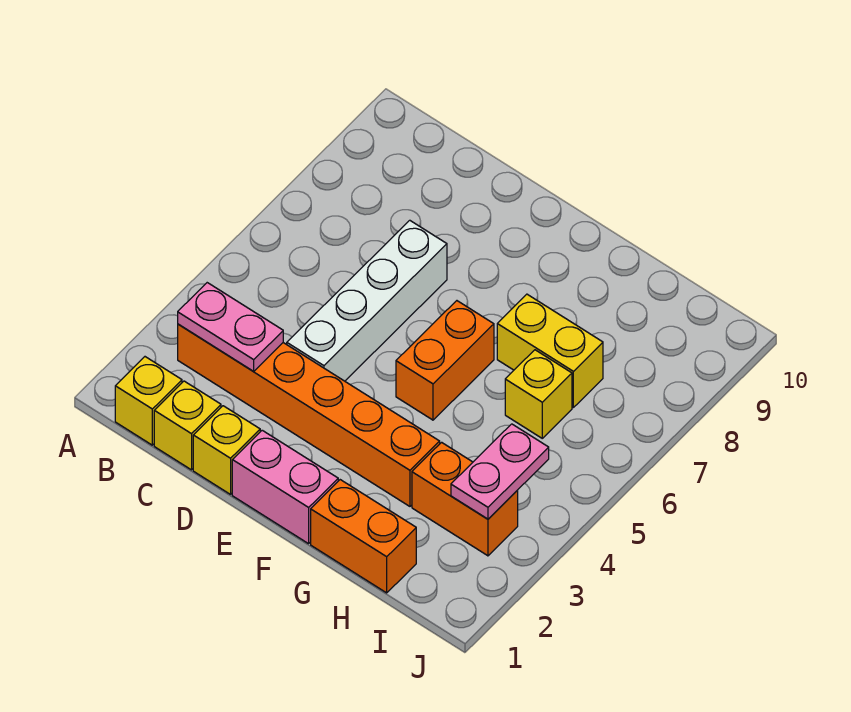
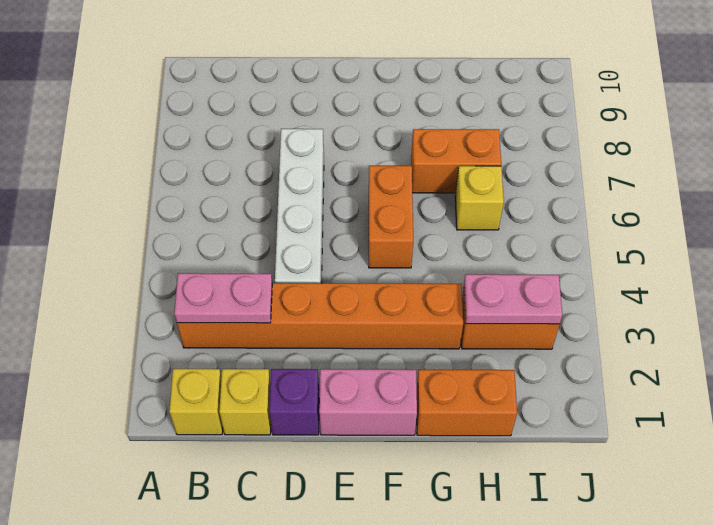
yellow 1x1 brick [193,406,260,494] -> purple 1x1 brick [269,369,319,435]
yellow 1x2 brick [497,294,603,407] -> orange 1x2 brick [411,129,501,193]
pink 1x2 plate [451,424,549,519] -> pink 1x2 plate turned to [464,274,562,324]

